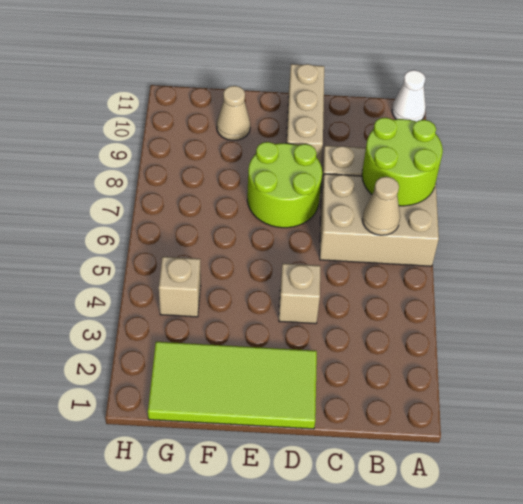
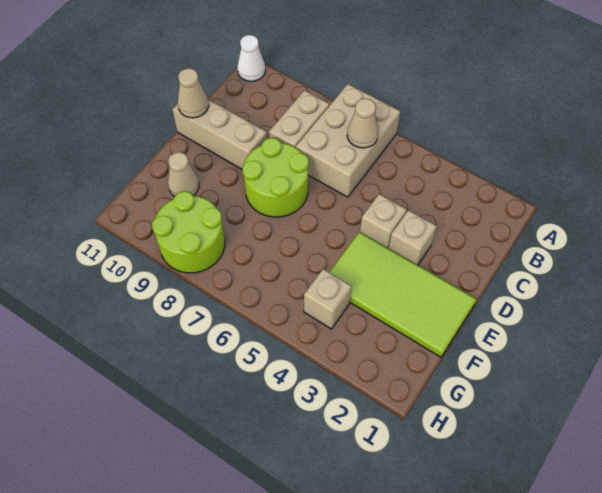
lime 2x2 round brick [362,117,443,206] -> lime 2x2 round brick moved to [152,191,225,273]
lime 2x4 tile [148,342,317,429] -> lime 2x4 tile turned to [329,232,477,357]
none -> tan 1x1 brick [389,210,437,265]
none -> tan 1x1 cone [178,68,209,118]

